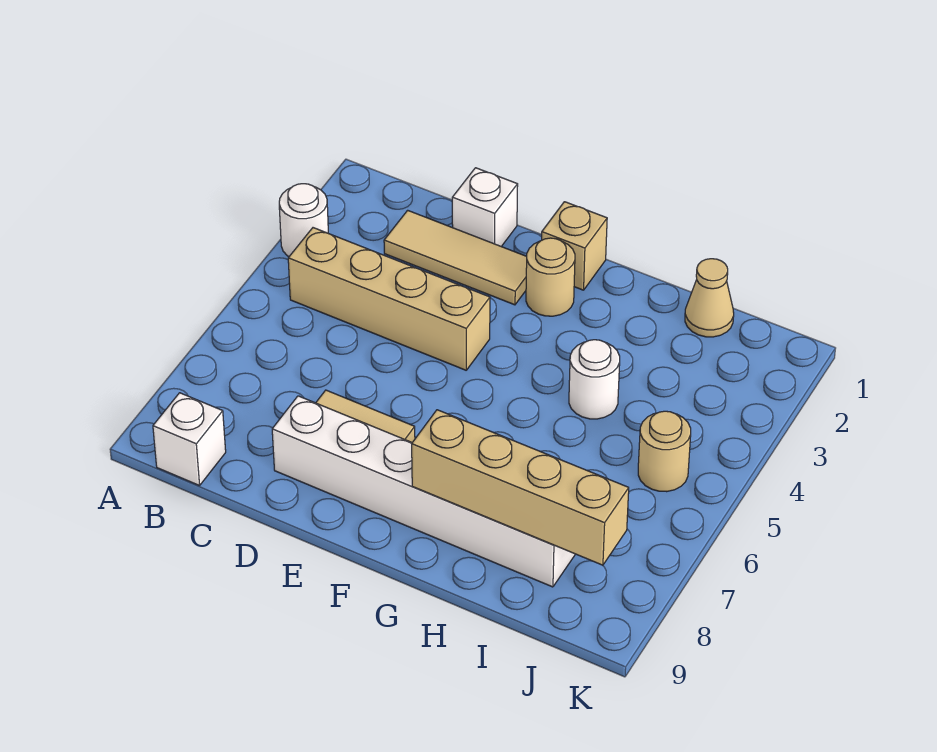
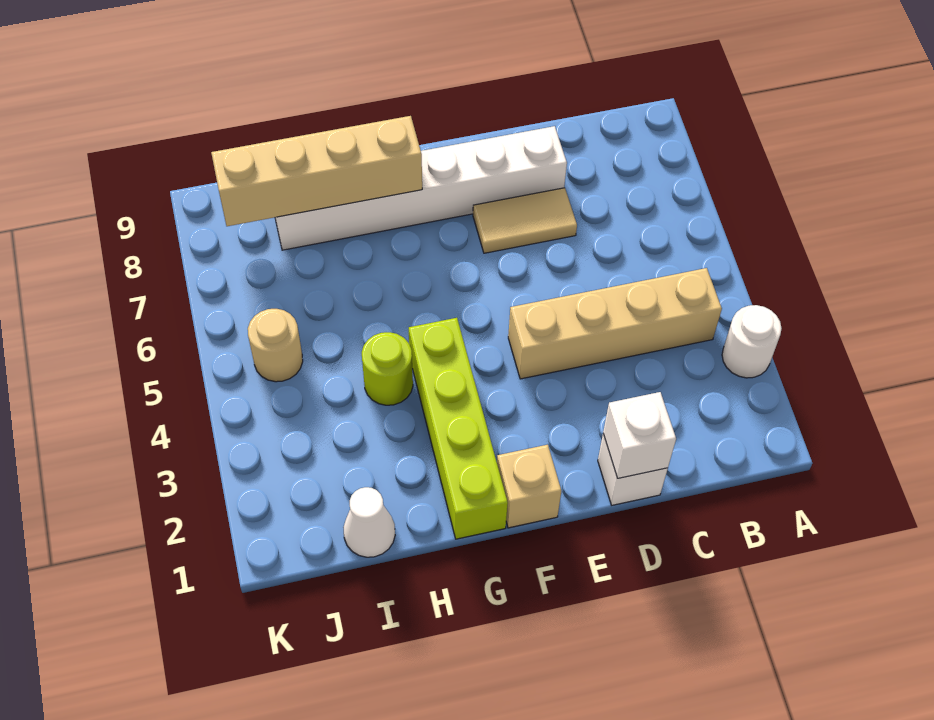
white 1x1 brick [153,393,226,486] -> white 1x1 brick moved to [603,392,676,478]
tan 1x3 tile [384,210,527,305] -> none
tan 1x1 round brick [526,238,575,316] -> none
none -> lime 1x4 brick [409,318,508,539]
white 1x1 round brick [569,340,620,419] -> lime 1x1 round brick [362,332,413,405]
tan 1x1 cone [685,259,734,337] -> white 1x1 cone [343,487,395,557]

